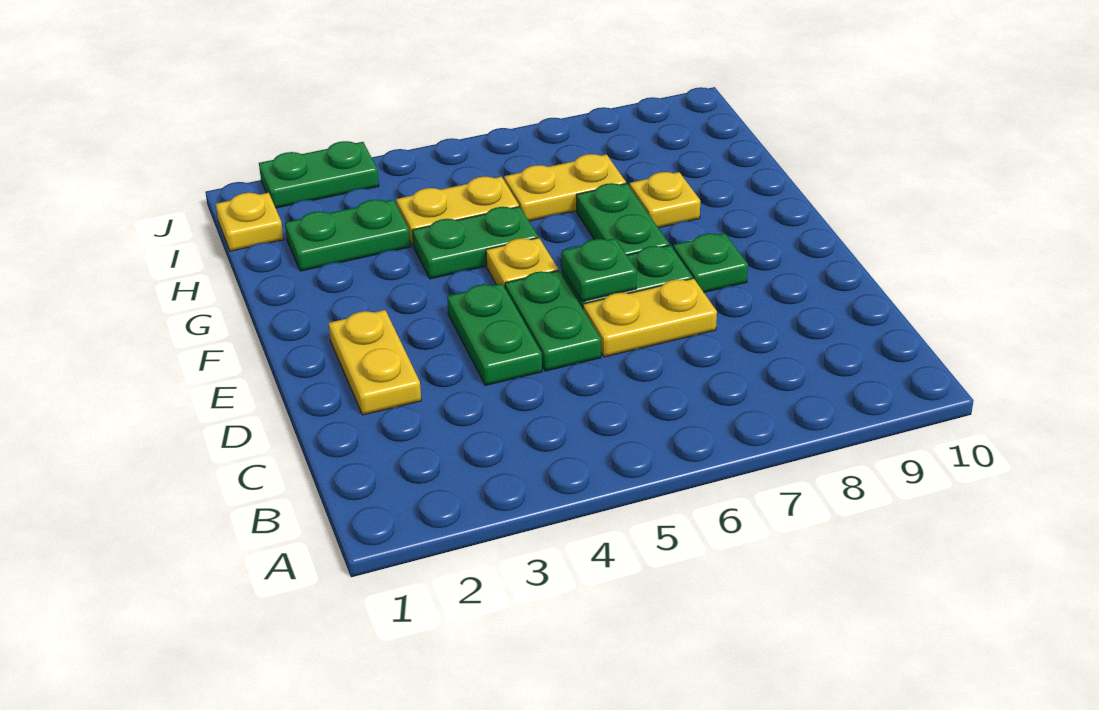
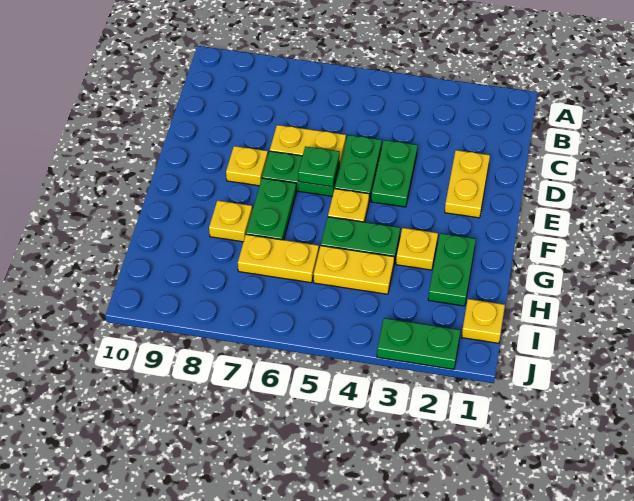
green 1x1 plate [673,233,748,292] -> yellow 1x1 plate [226,146,268,186]
none -> yellow 1x1 plate [396,228,438,270]
green 1x2 plate [285,200,410,271] -> green 1x2 plate turned to [428,233,476,306]

